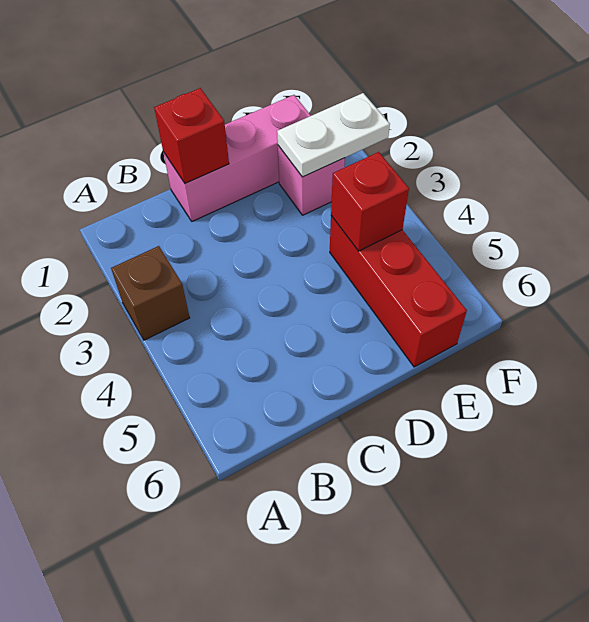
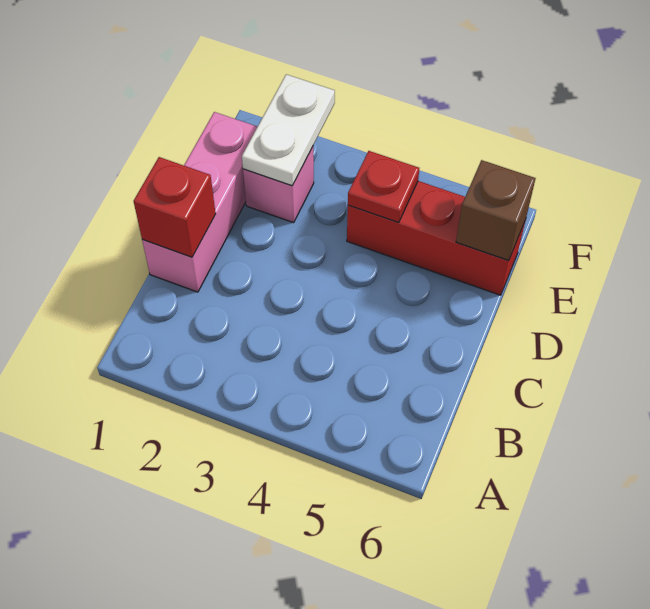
brown 1x1 brick [111,246,190,340] -> brown 1x1 brick moved to [456,160,536,261]
red 1x1 brick [331,152,409,251] -> red 1x1 plate [348,151,419,223]

